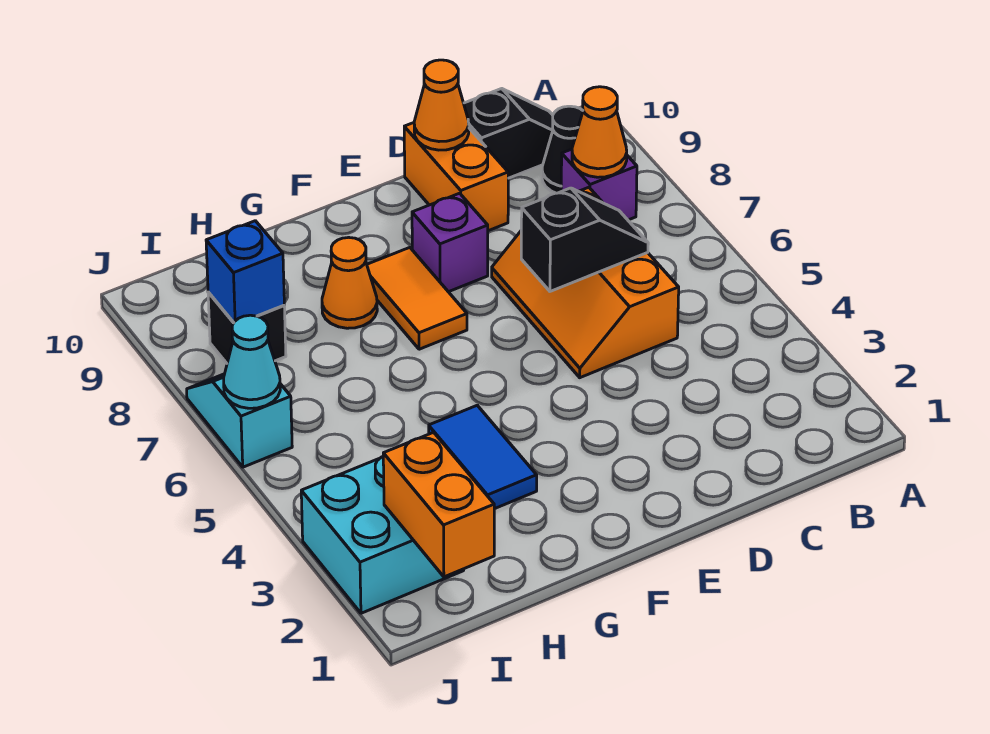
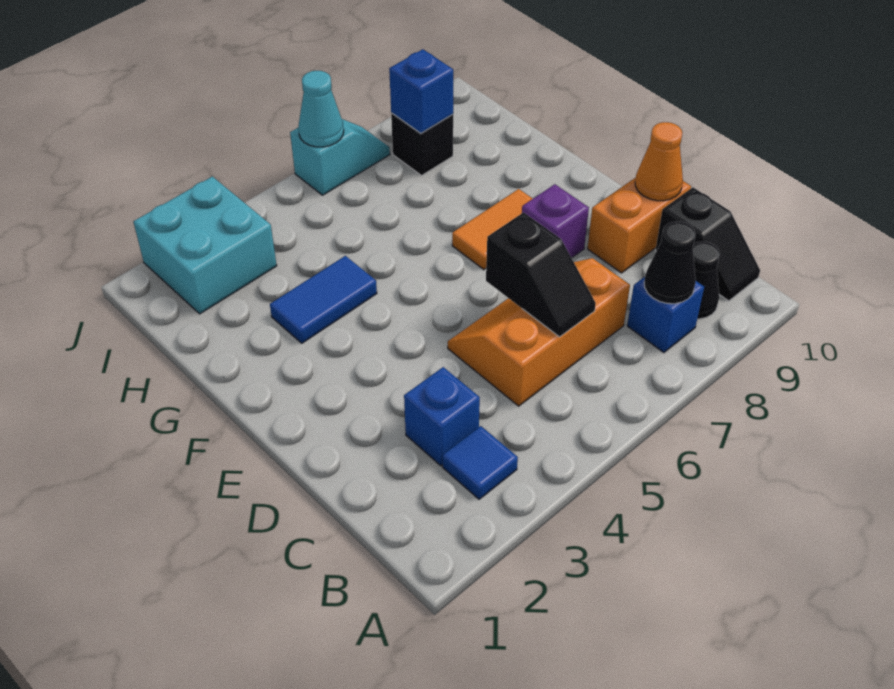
none -> blue 1x1 tile [443,426,518,499]
purple 1x1 brick [561,149,637,220] -> blue 1x1 brick [627,277,704,353]
orange 1x1 cone [572,87,627,177] -> black 1x1 cone [644,221,696,304]
none -> blue 1x1 brick [404,367,480,466]
orange 1x1 cone [322,237,377,328] -> none
orange 1x2 brick [383,432,494,577] -> none

